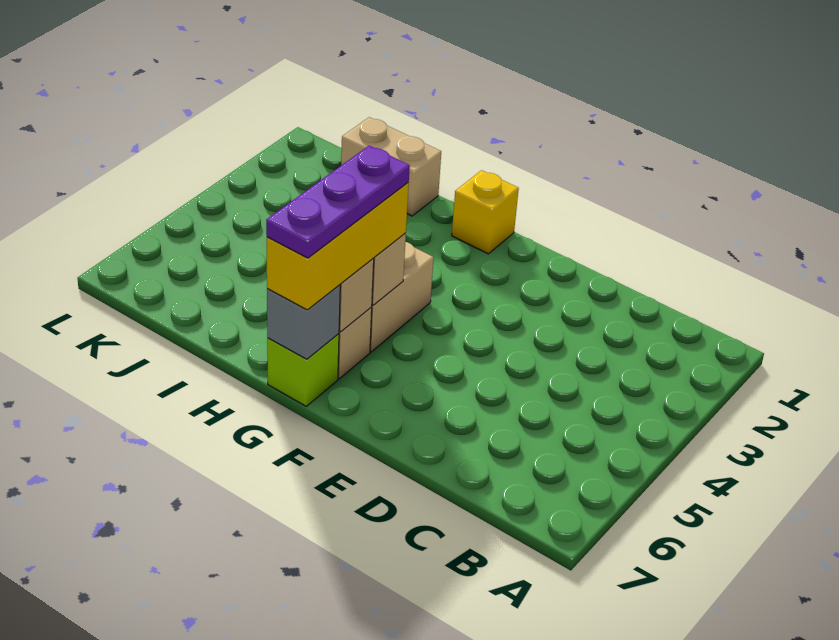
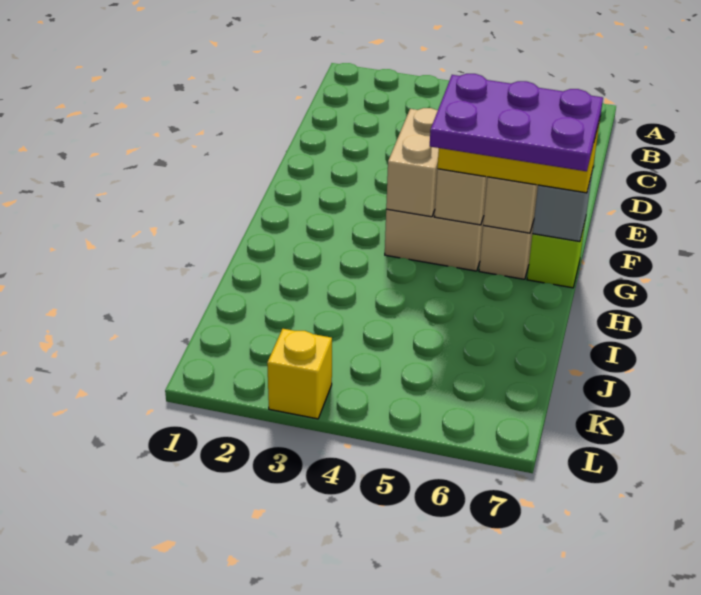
yellow 1x1 brick [452,170,519,254] -> yellow 1x1 brick moved to [267,329,332,419]
purple 1x3 plate [266,146,410,258] -> purple 2x3 plate [430,74,603,171]
tan 1x2 brick [341,117,441,216] -> tan 1x2 brick moved to [386,108,439,217]

